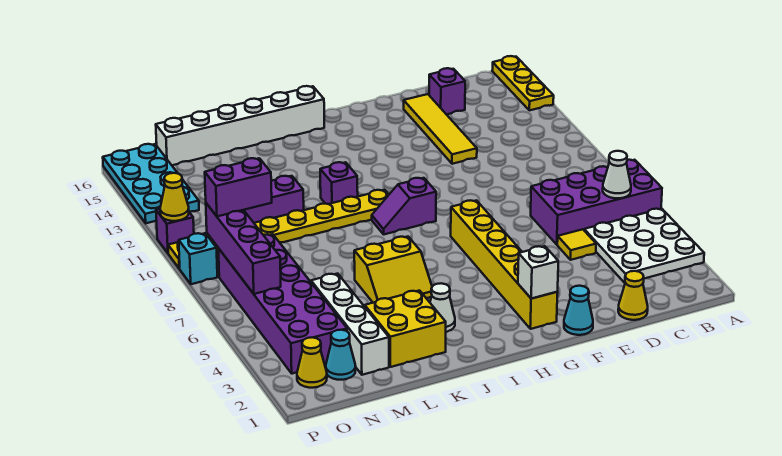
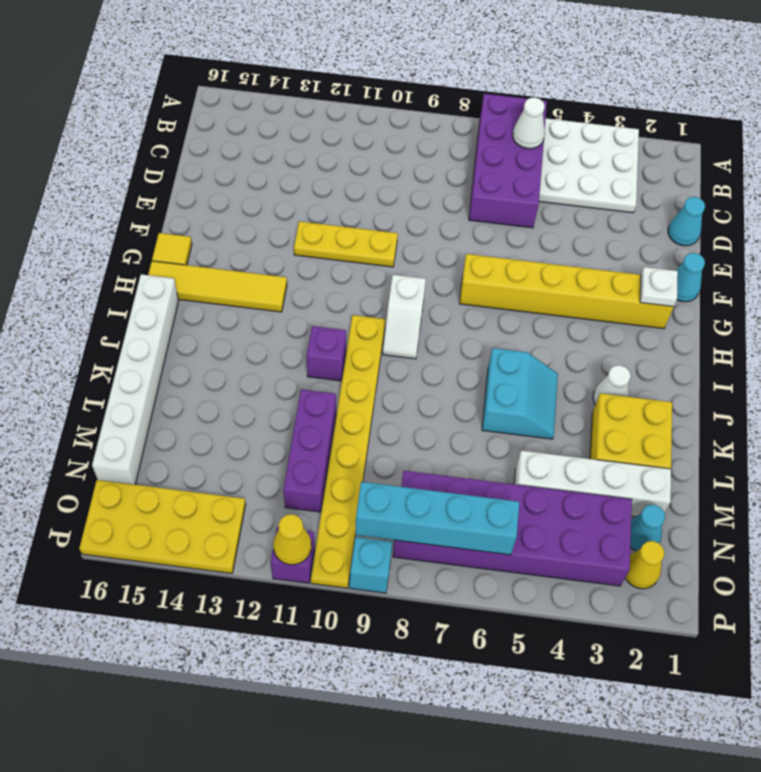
yellow 1x3 plate [492,56,554,110] -> yellow 1x3 plate moved to [294,221,398,267]
yellow 1x1 cone [618,271,648,320] -> cyan 1x1 cone [668,197,705,246]
yellow 1x1 tile [557,229,596,260] -> yellow 1x1 tile moved to [152,233,192,265]
purple 1x1 brick [429,68,465,115] -> none
yellow 1x4 tile [404,94,477,164] -> yellow 1x4 tile moved to [148,261,287,312]
white 1x1 brick [518,246,558,299] -> white 1x1 plate [640,267,678,307]
purple 1x2 slope [372,178,436,234] -> white 1x2 slope [383,275,426,359]
yellow 2x2 slope [354,237,432,303] -> cyan 2x2 slope [482,348,558,439]
purple 1x2 brick [205,158,272,216] -> none
purple 1x4 brick [206,203,281,294] -> cyan 1x4 brick [355,482,519,555]
cyan 2x4 plate [103,144,199,223] -> yellow 2x4 plate [79,480,246,573]

